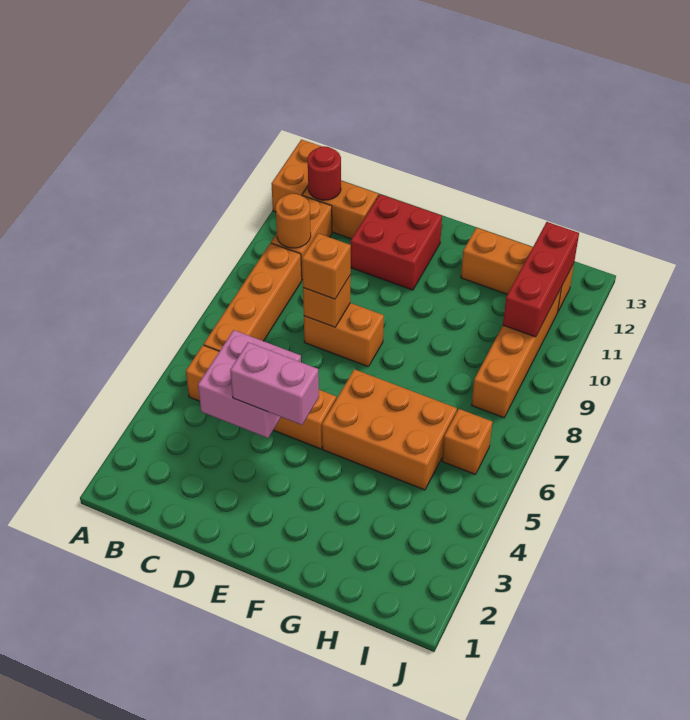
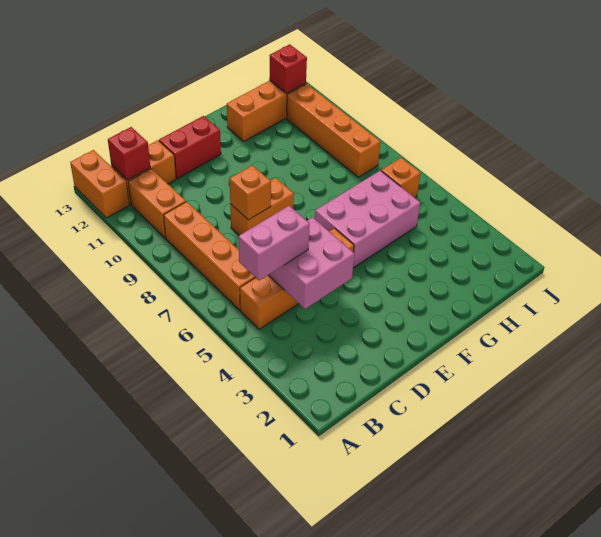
orange 1x1 round brick [276,194,311,248] -> none
red 1x1 round brick [308,146,341,200] -> red 1x1 brick [108,127,150,180]
pink 1x2 brick [230,342,319,425] -> pink 1x2 brick moved to [239,206,310,281]
orange 1x1 brick [302,233,351,299] -> none
red 2x2 brick [351,194,442,290] -> red 1x2 brick [159,116,221,178]
orange 2x3 brick [322,369,457,490] -> pink 2x3 brick [315,171,420,268]
red 1x3 brick [503,222,579,337] -> red 1x1 brick [269,44,307,93]

